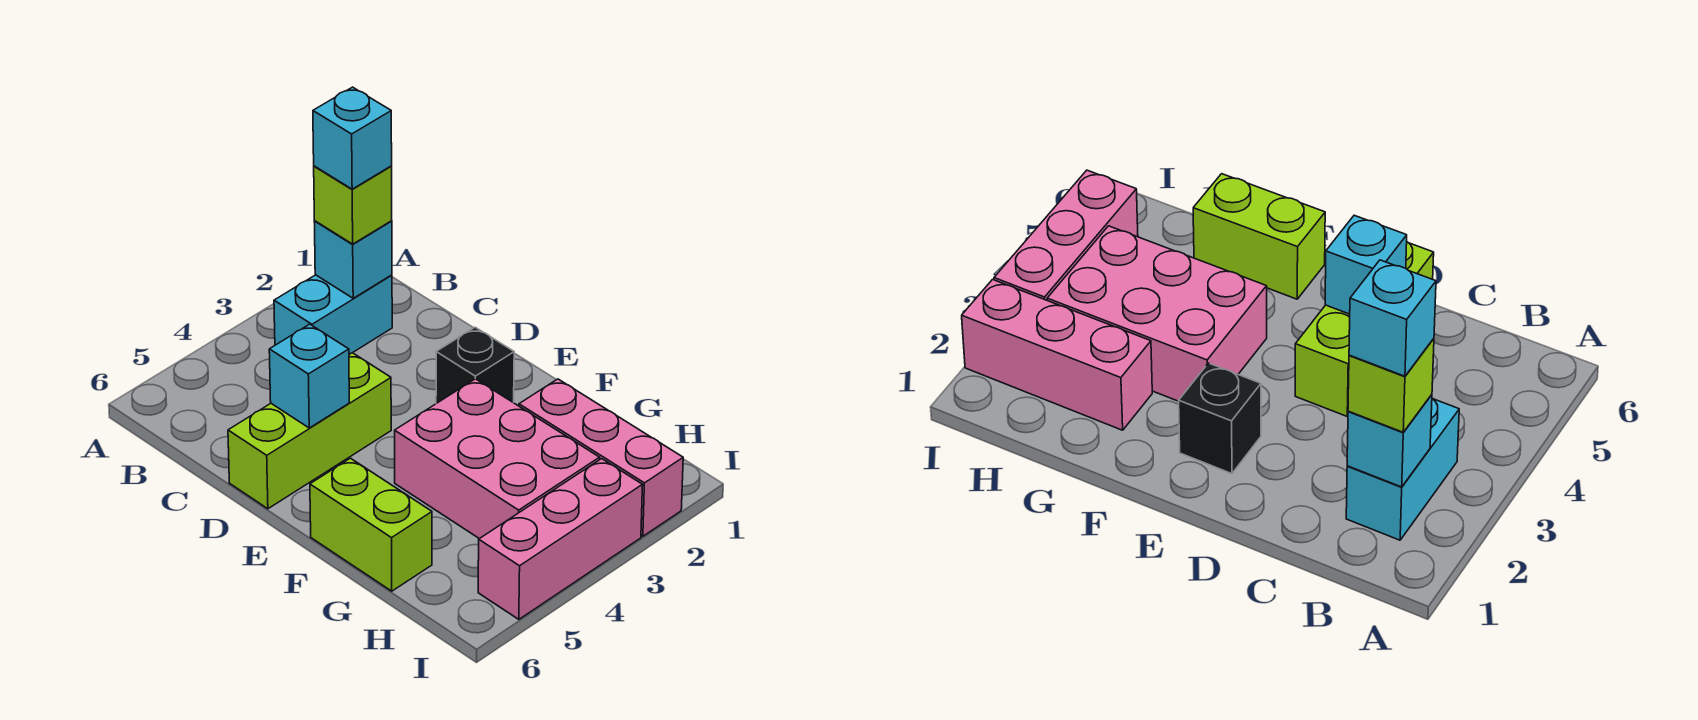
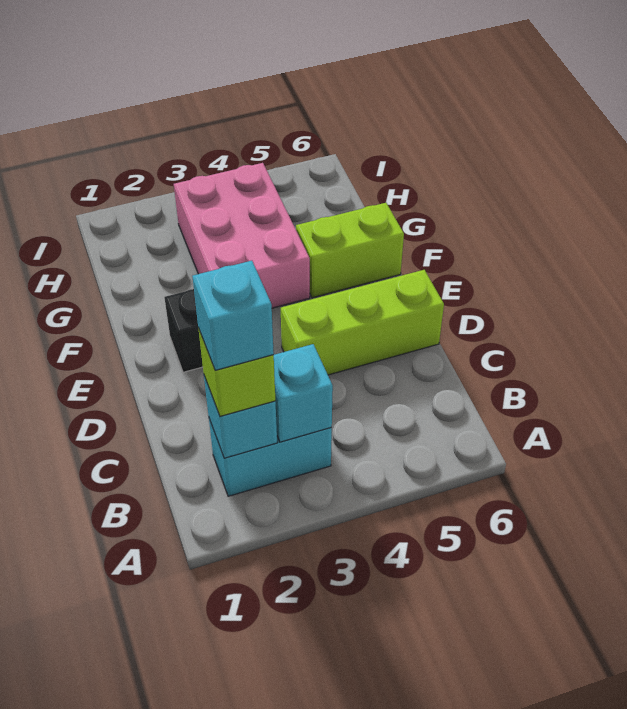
cyan 1x1 brick [269,324,349,428] -> cyan 1x1 brick moved to [274,344,333,442]
lime 1x2 brick [310,458,432,591] -> lime 1x2 brick turned to [296,203,404,298]
pink 1x3 brick [519,379,683,536] -> none
pink 1x3 brick [478,459,643,619] -> none

